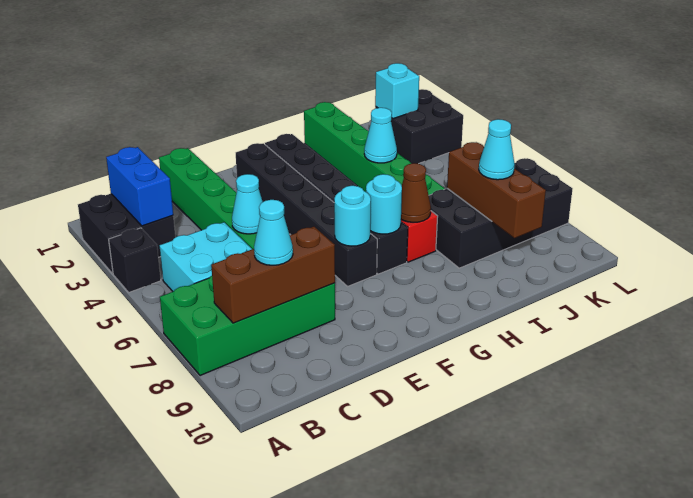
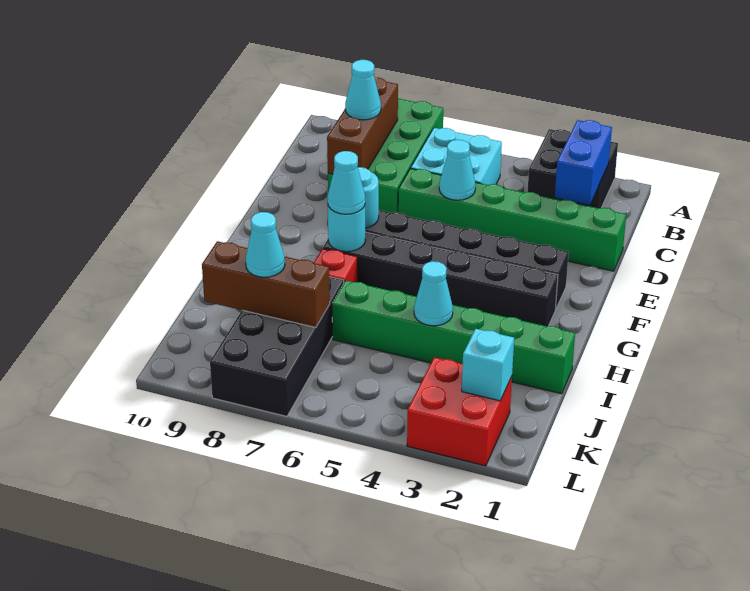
black 1x1 brick [109,228,161,292] -> none
blue 1x2 brick [106,147,173,226] -> blue 1x2 brick turned to [555,120,612,205]
none -> cyan 1x1 cone [328,151,365,214]
brown 1x1 cone [401,163,431,222] -> none
black 2x2 brick [375,89,463,164] -> red 2x2 brick [407,357,512,466]

